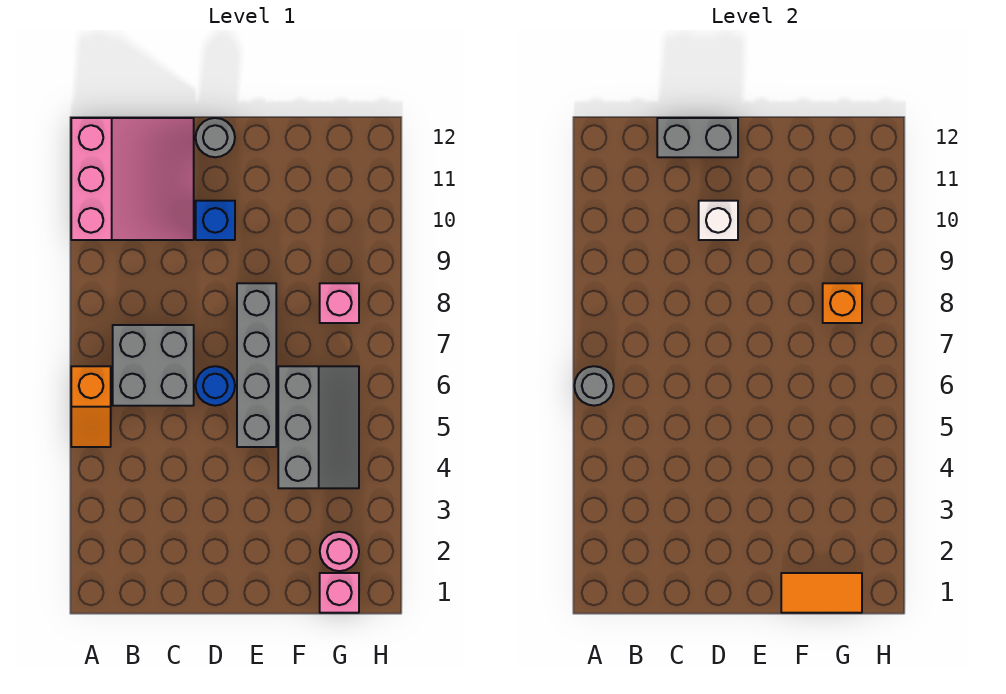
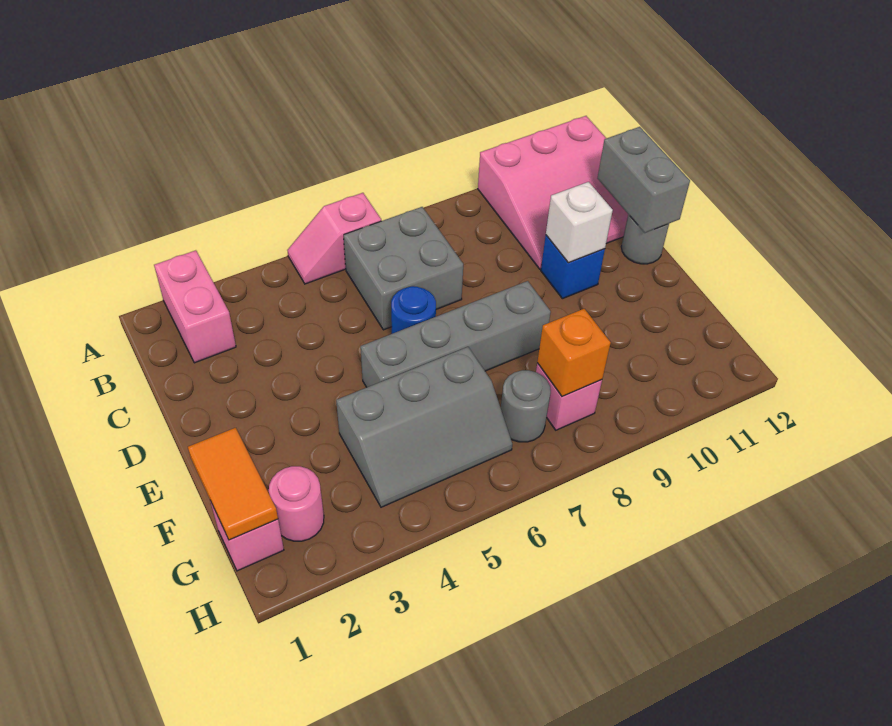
none -> pink 1x2 brick [154,250,236,363]
orange 1x2 slope [71,366,111,447] -> pink 1x2 slope [288,193,381,284]
grey 1x1 round brick [574,366,614,406] -> grey 1x1 round brick moved to [501,370,551,442]

